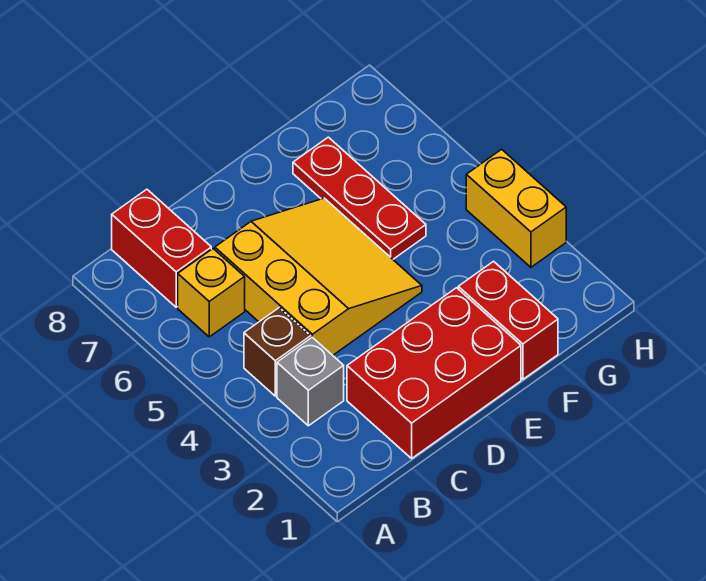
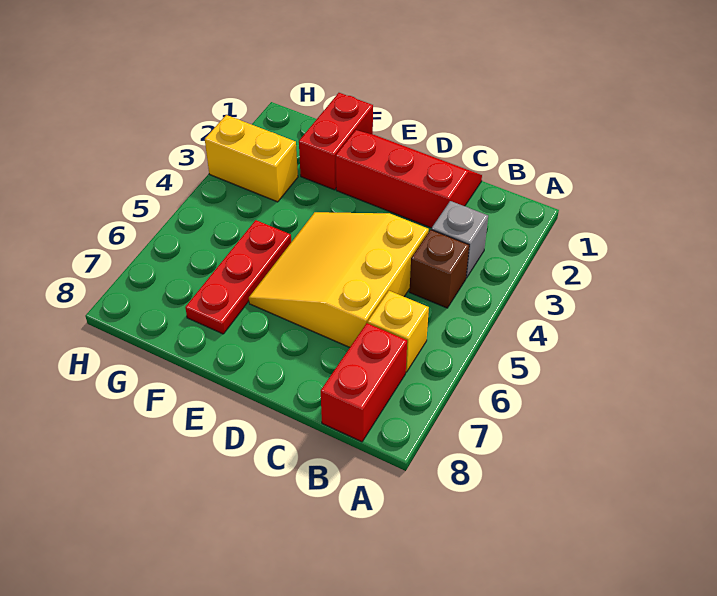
red 2x3 brick [347,288,521,458] -> red 2x3 slope [336,130,482,228]
yellow 1x2 brick [466,149,566,267] -> yellow 1x2 brick turned to [205,115,298,202]

